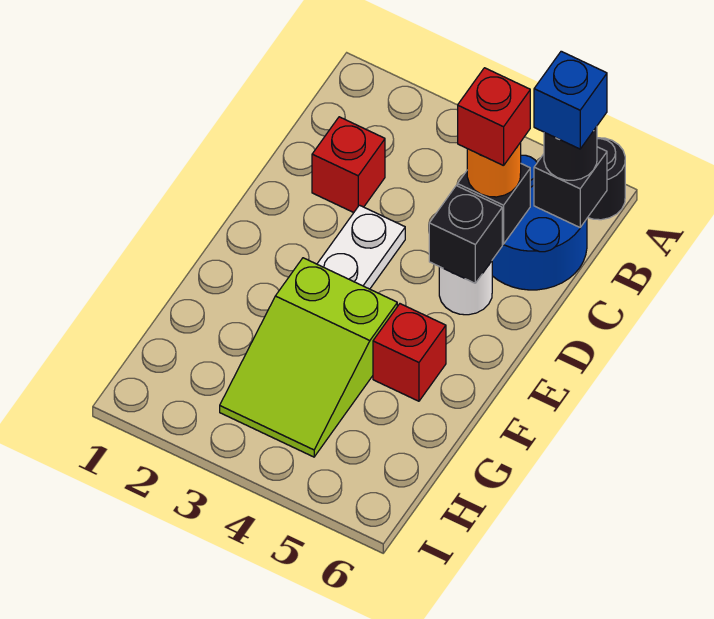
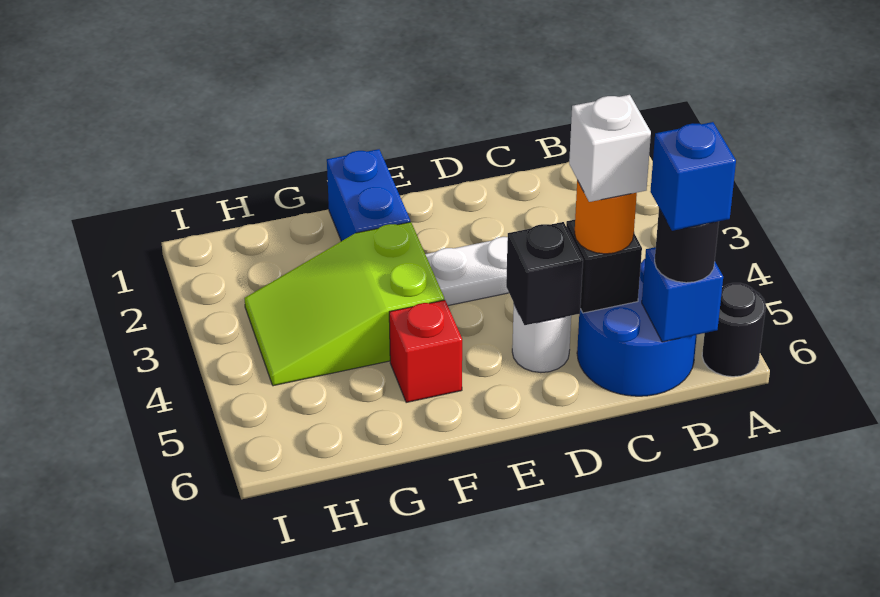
black 1x1 brick [534,147,607,227] -> blue 1x1 brick [642,247,723,342]
red 1x1 brick [312,117,385,213] -> none
red 1x1 brick [458,68,530,166] -> white 1x1 brick [569,95,651,202]
none -> blue 1x2 brick [327,149,410,241]

